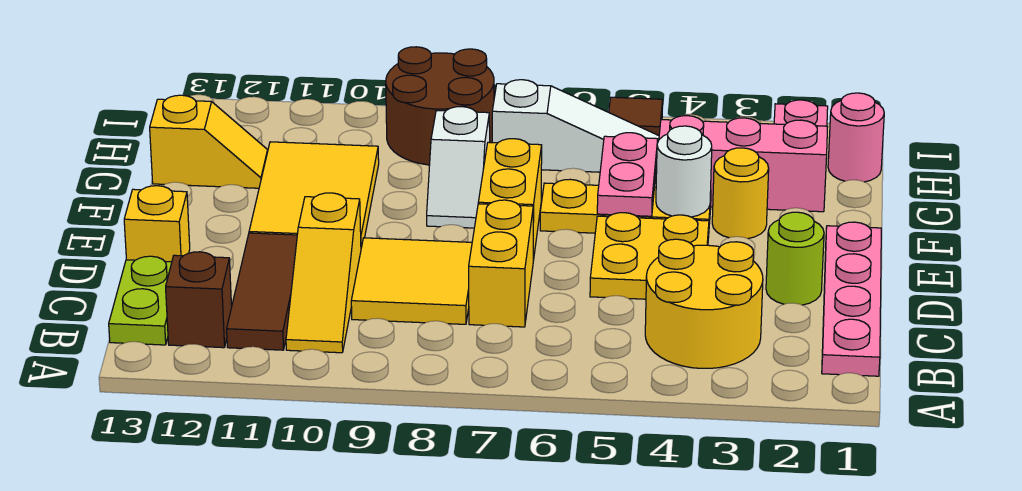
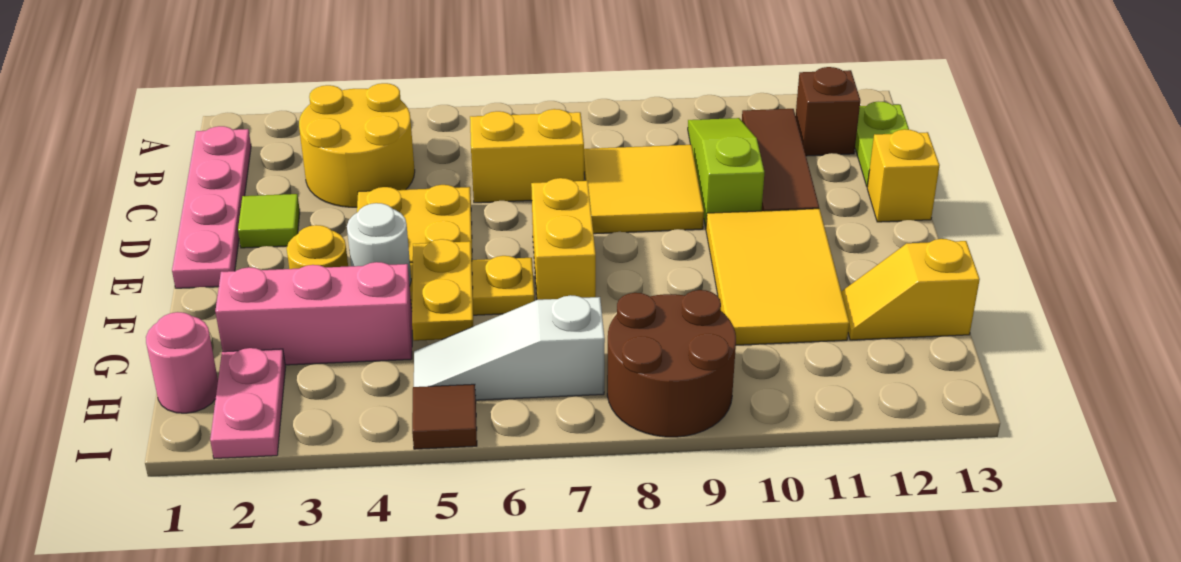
yellow 1x3 slope [286,193,361,353] -> lime 1x3 slope [688,118,764,227]
yellow 1x2 brick [469,200,533,327] -> yellow 1x2 brick turned to [470,109,584,203]
lime 1x1 round brick [766,212,824,305] -> lime 1x1 tile [238,194,300,248]
pink 1x2 plate [597,133,658,216] -> yellow 1x2 plate [412,239,473,341]
white 1x2 slope [427,107,490,228] -> none

